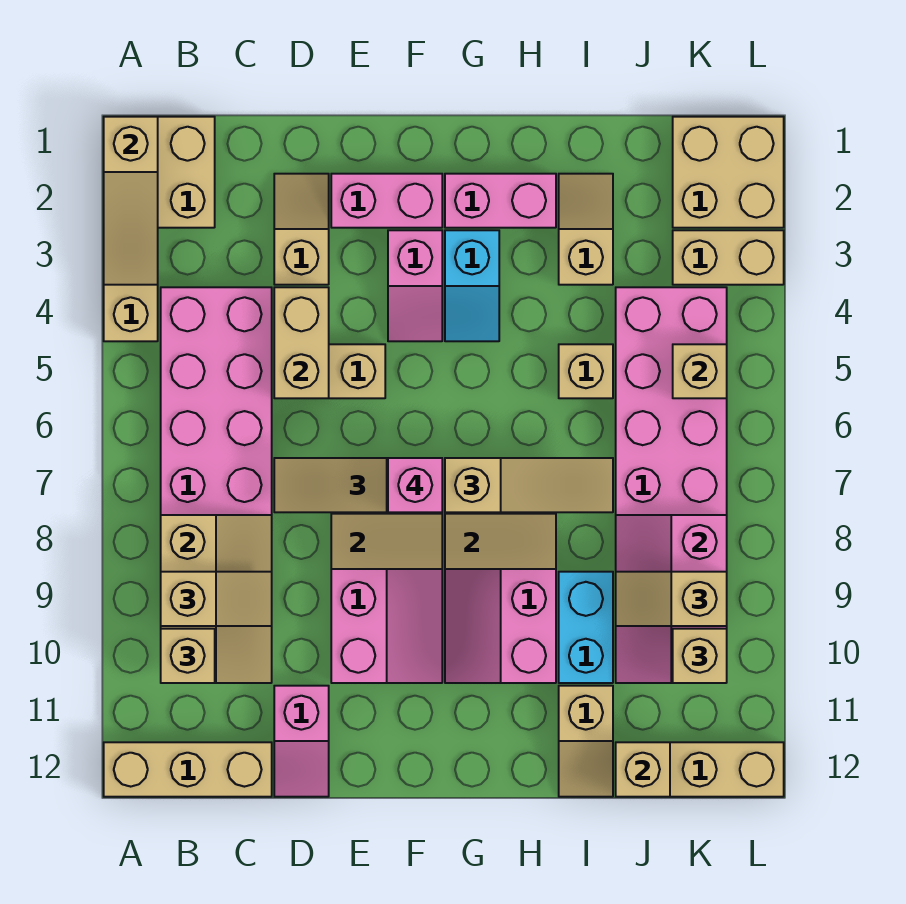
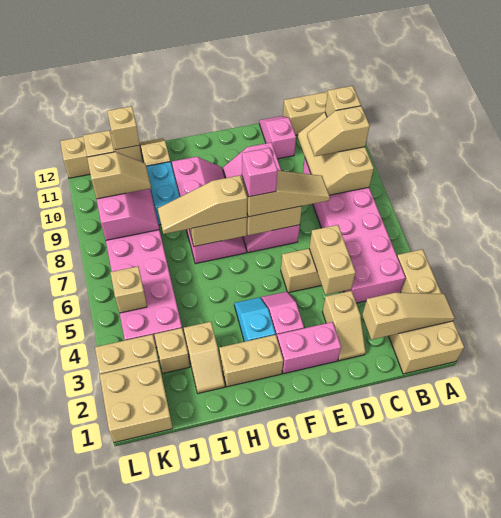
tan 1x3 slope [104,117,158,285] -> tan 1x3 slope turned to [362,293,455,340]
pink 1x2 brick [445,174,556,228] -> tan 1x2 brick [219,335,283,387]
tan 1x1 brick [559,344,613,398] -> tan 1x1 brick moved to [154,328,190,373]

